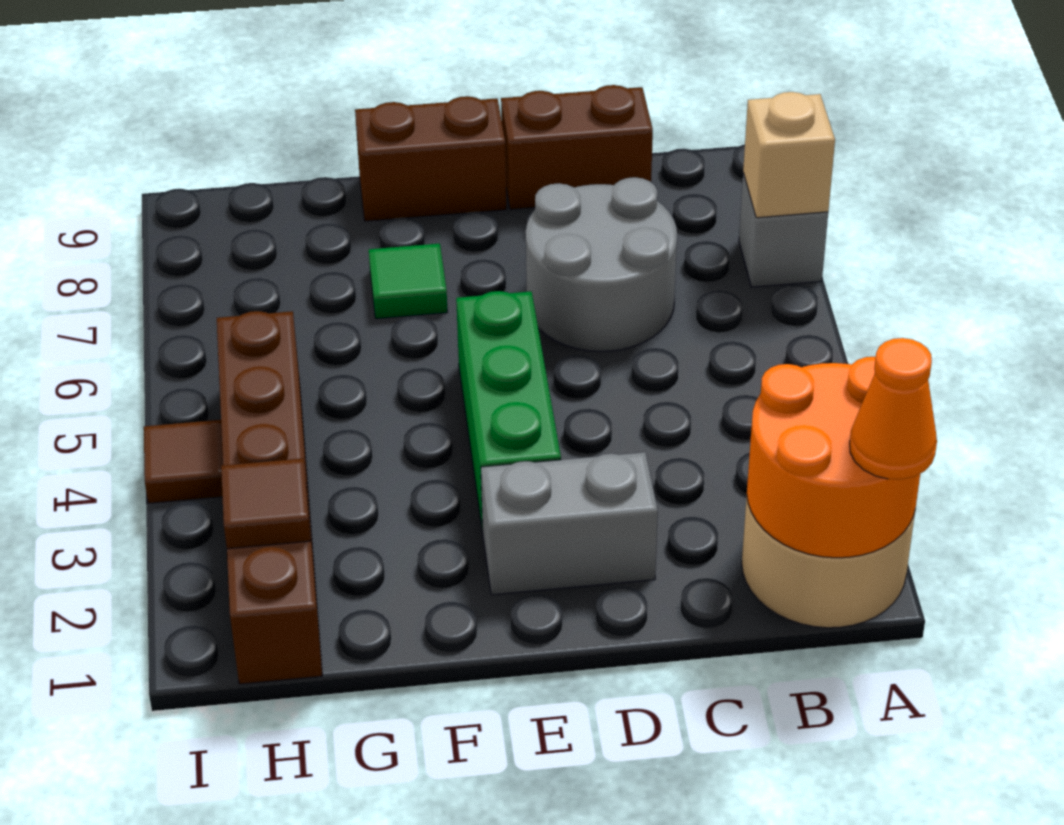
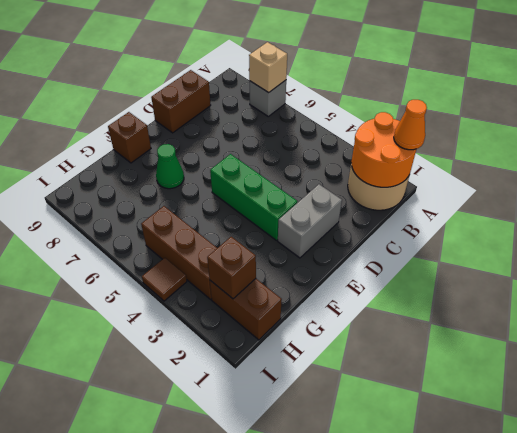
grey 2x2 round brick [526,177,677,351] -> none
brown 1x2 brick [355,96,506,221] -> brown 1x1 brick [108,112,151,163]
green 1x1 tile [369,244,447,319] -> green 1x1 cone [156,144,184,189]
brown 1x1 tile [221,458,311,549] -> brown 1x1 brick [207,237,256,299]

